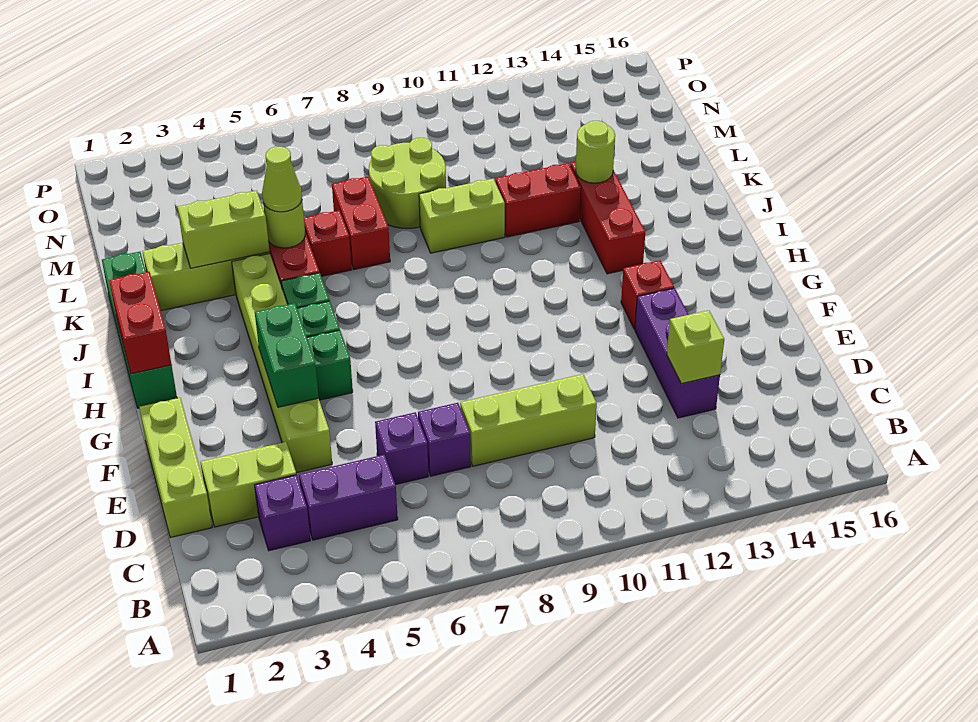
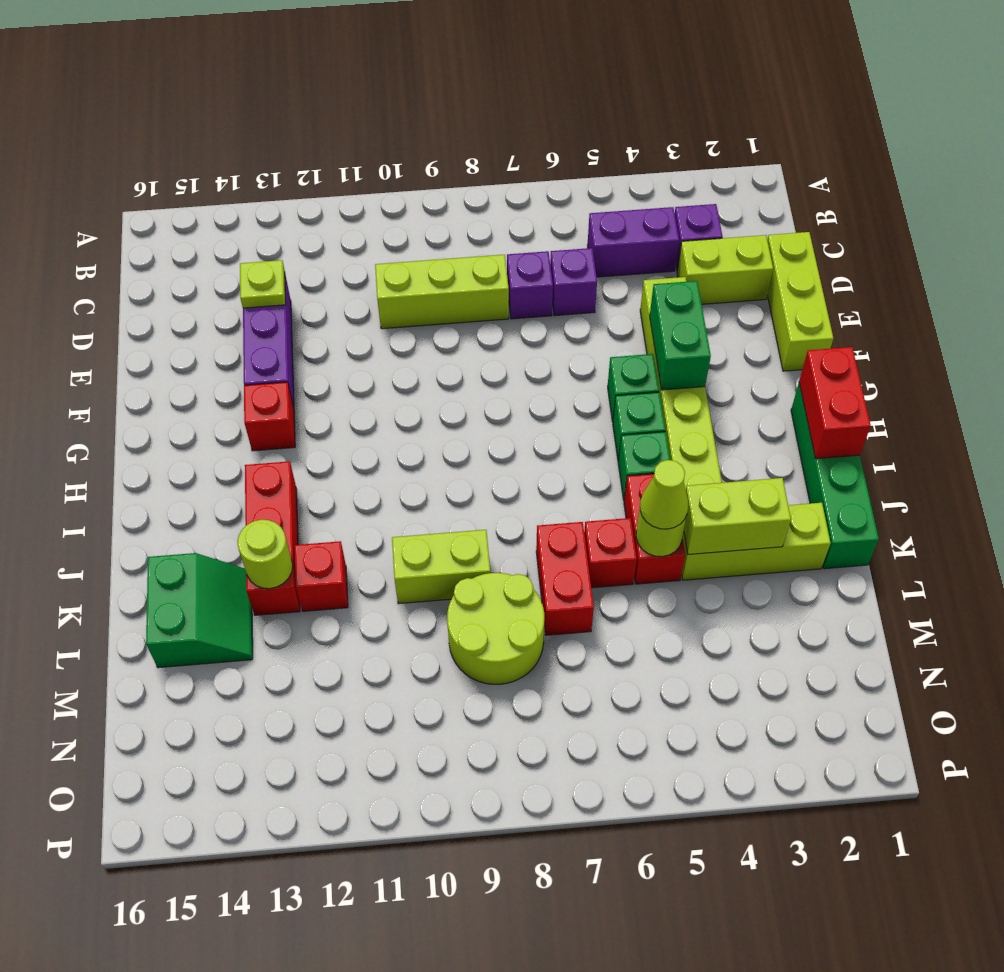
lime 1x1 brick [667,310,724,384] -> lime 1x1 plate [240,260,286,308]
red 1x2 brick [495,163,581,237] -> red 1x1 brick [295,541,348,611]
none -> green 2x2 slope [146,553,253,668]

